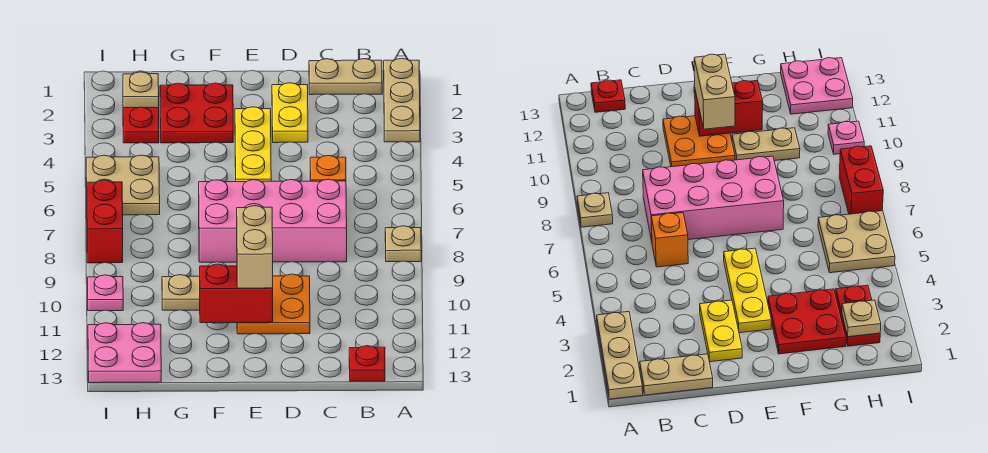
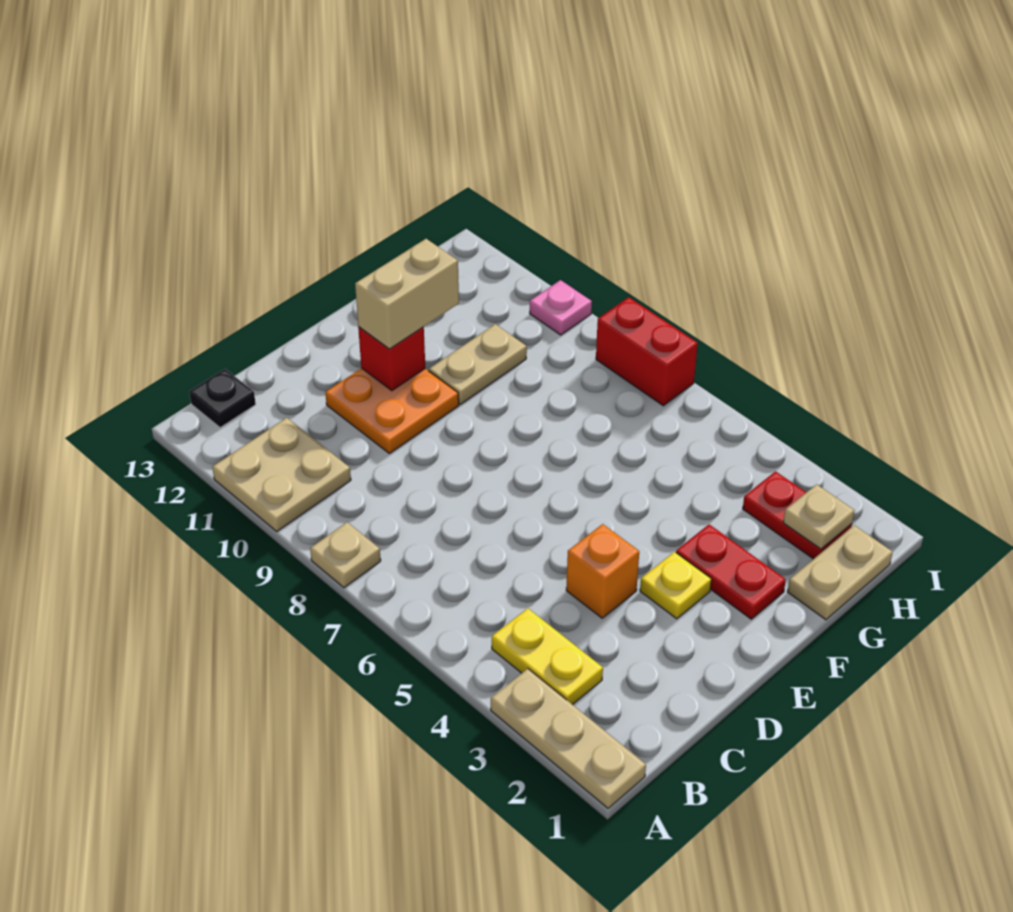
tan 1x2 plate [309,59,382,95] -> tan 1x2 plate moved to [787,525,893,620]
red 1x1 plate [349,346,385,381] -> black 1x1 plate [189,369,256,428]
orange 1x1 brick [310,155,346,181] -> orange 1x1 brick moved to [566,524,639,618]
pink 2x4 brick [199,179,347,262] -> none
yellow 1x2 plate [272,83,308,143] -> yellow 1x2 plate moved to [492,608,603,705]
yellow 1x3 plate [235,107,271,182] -> yellow 1x1 plate [640,552,712,619]
tan 1x2 brick [237,206,273,288] -> tan 1x2 brick turned to [355,239,459,349]
red 1x2 brick [200,264,273,323] -> red 1x1 brick [358,327,425,391]
red 2x2 plate [160,83,233,143] -> red 1x2 plate [676,524,786,619]
tan 2x2 plate [86,155,160,215] -> tan 2x2 plate moved to [212,418,351,531]
pink 2x2 plate [88,323,161,383] -> none

